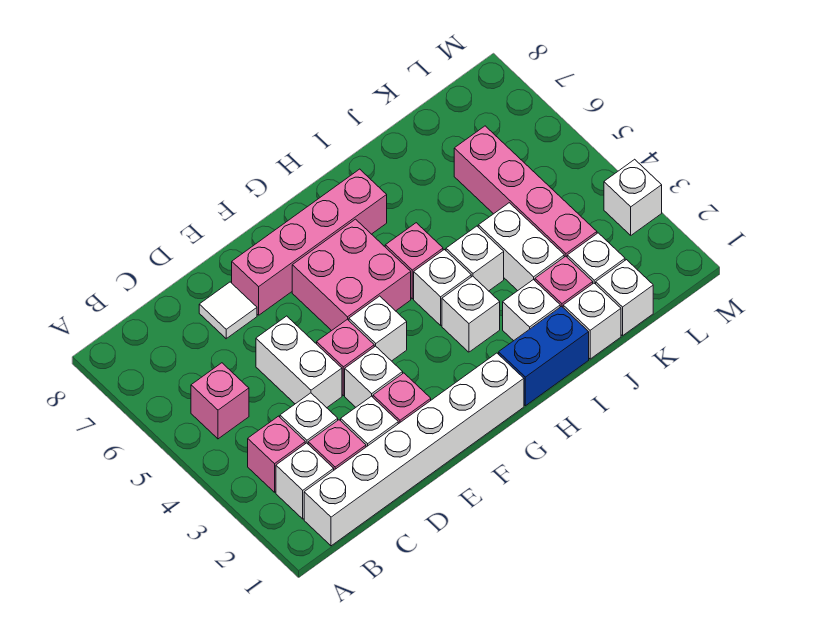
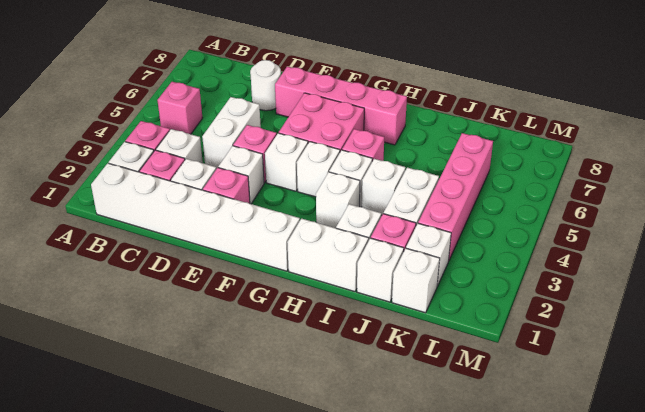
white 1x1 tile [199,282,257,339] -> white 1x1 round brick [250,60,281,111]
blue 1x2 brick [499,306,589,406] -> white 1x2 brick [287,219,368,292]
white 1x1 brick [604,159,662,235] -> white 1x1 brick moved to [297,142,340,197]

